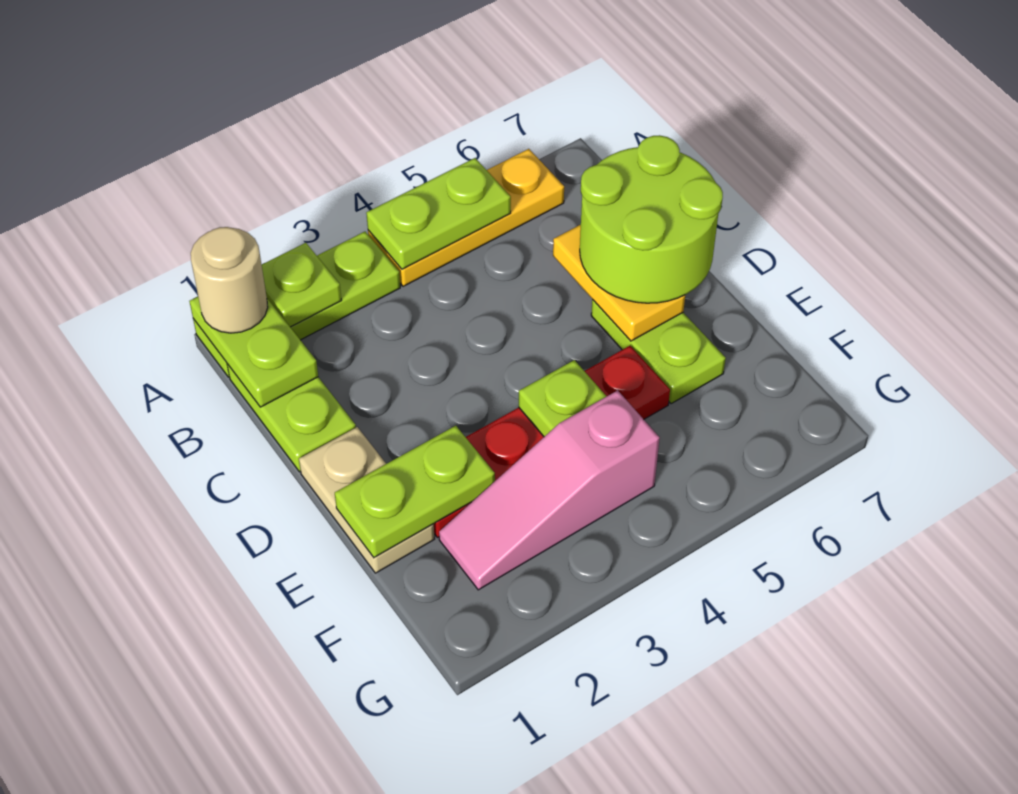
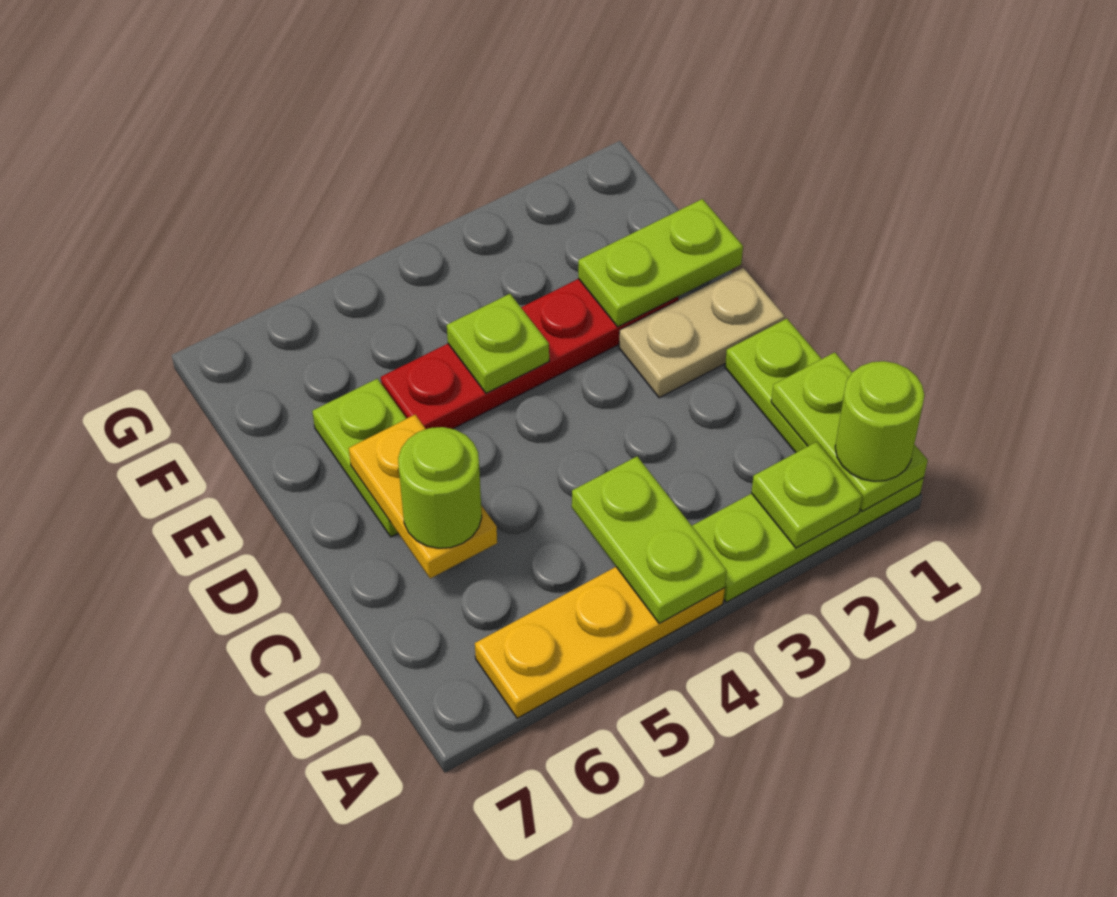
tan 1x1 round brick [191,227,268,333] -> lime 1x1 round brick [835,361,924,481]
lime 1x2 plate [366,158,511,269] -> lime 1x2 plate turned to [572,457,727,624]
lime 2x2 round brick [580,135,723,303] -> lime 1x1 round brick [398,427,482,548]
tan 1x2 plate [299,427,434,573] -> tan 1x2 plate turned to [619,268,785,398]
pink 1x3 slope [439,390,660,590] -> none

